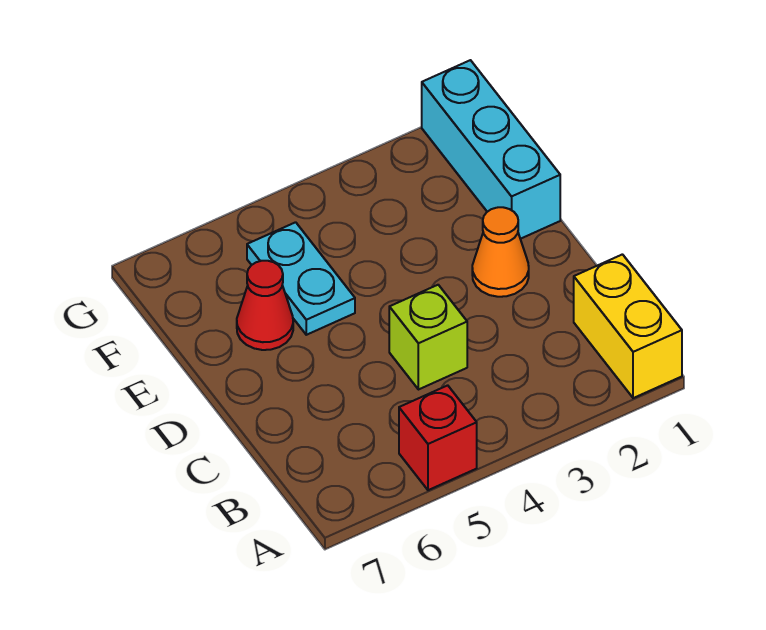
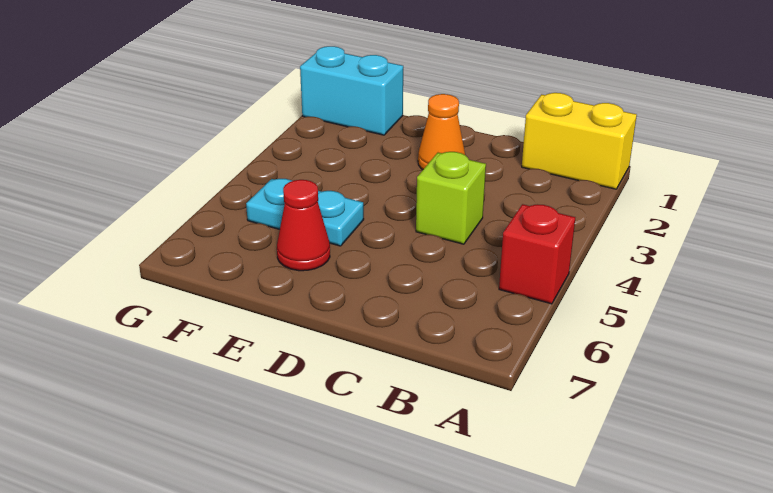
cyan 1x3 brick [422,60,560,239] -> cyan 1x2 brick [300,46,403,135]

